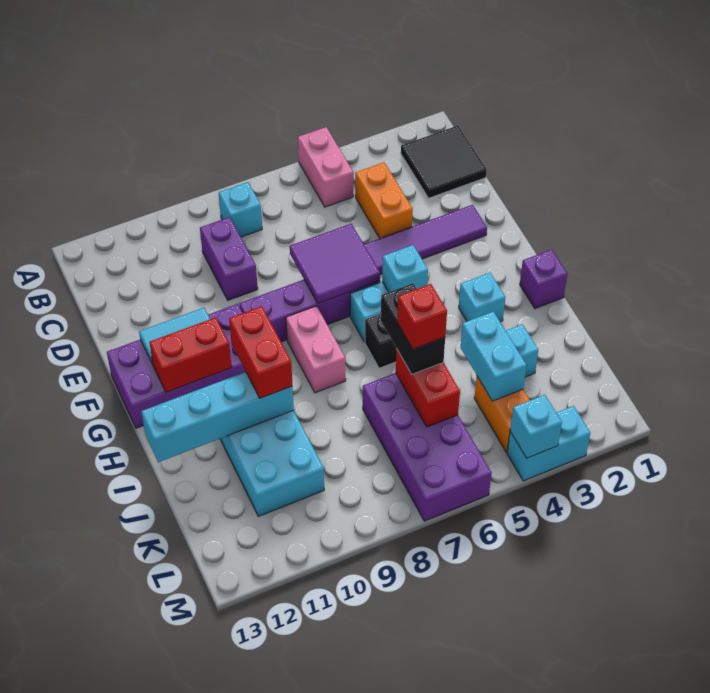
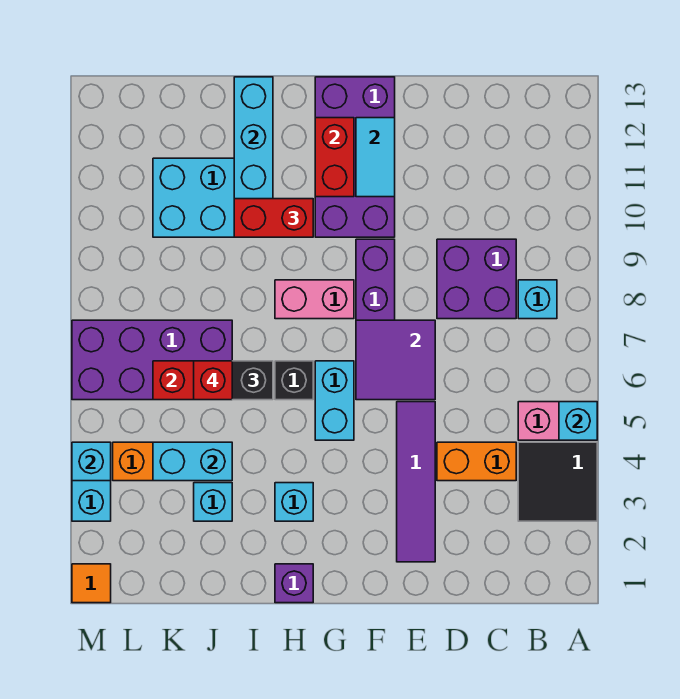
black 2x2 tile [401,126,487,198] -> black 2x2 tile moved to [518,442,597,521]
purple 1x2 brick [200,217,258,300] -> purple 2x2 brick [437,239,516,319]
cyan 1x1 brick [382,245,428,292] -> cyan 1x1 brick moved to [559,402,597,440]
none -> orange 1x1 tile [72,564,111,603]

